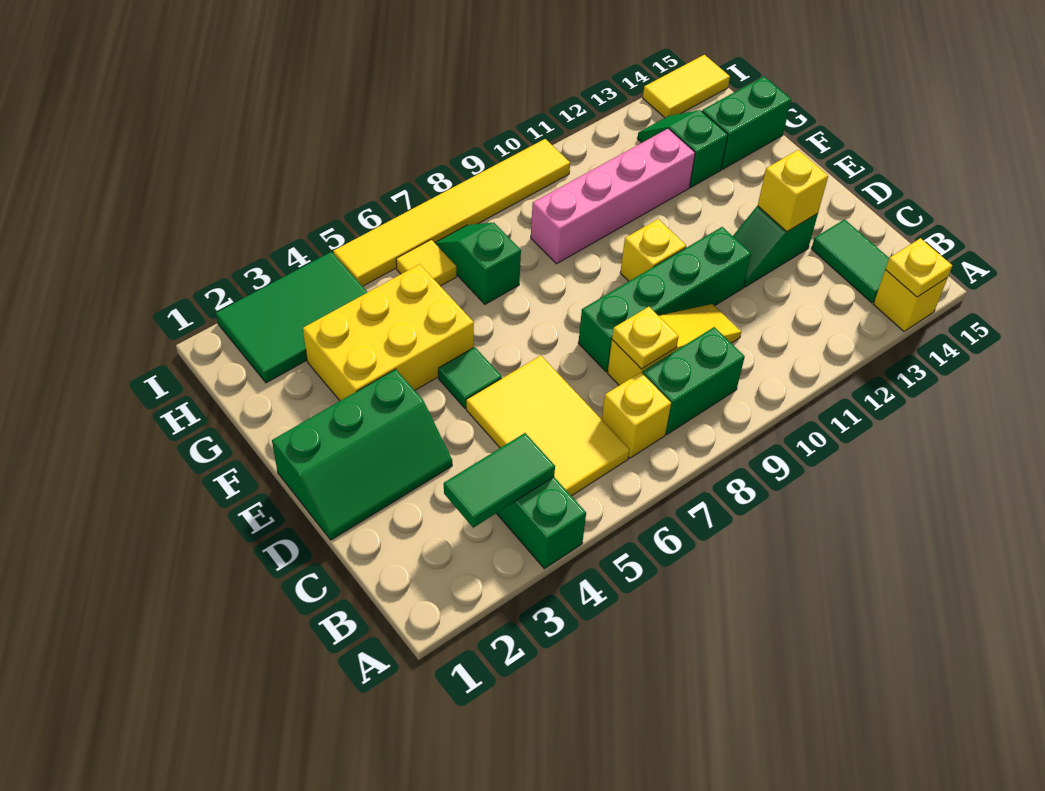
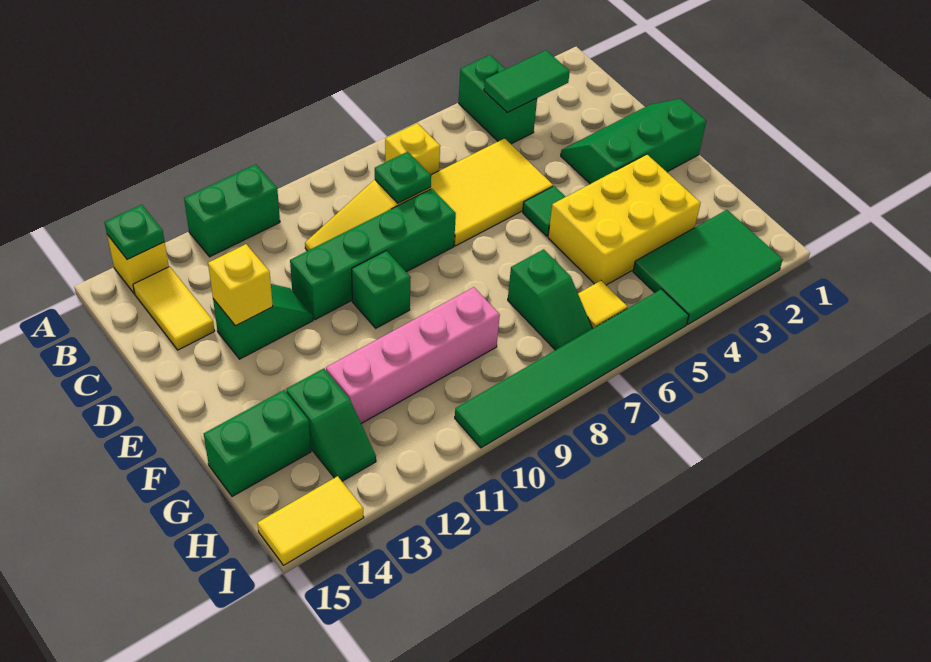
yellow 1x1 plate [885,238,952,297] -> green 1x1 plate [104,205,165,259]
yellow 2x3 tile [466,356,630,496] -> yellow 2x3 tile turned to [431,138,553,246]
green 1x2 brick [642,327,745,434] -> green 1x2 brick moved to [184,164,280,257]
green 1x2 tile [811,219,889,303] -> yellow 1x2 tile [133,267,215,350]
yellow 1x1 plate [612,307,679,369] -> green 1x1 plate [375,152,431,203]
yellow 1x1 brick [620,219,686,281] -> green 1x1 brick [352,251,411,328]
yellow 1x6 tile [333,139,570,286] -> green 1x6 tile [455,289,689,448]

